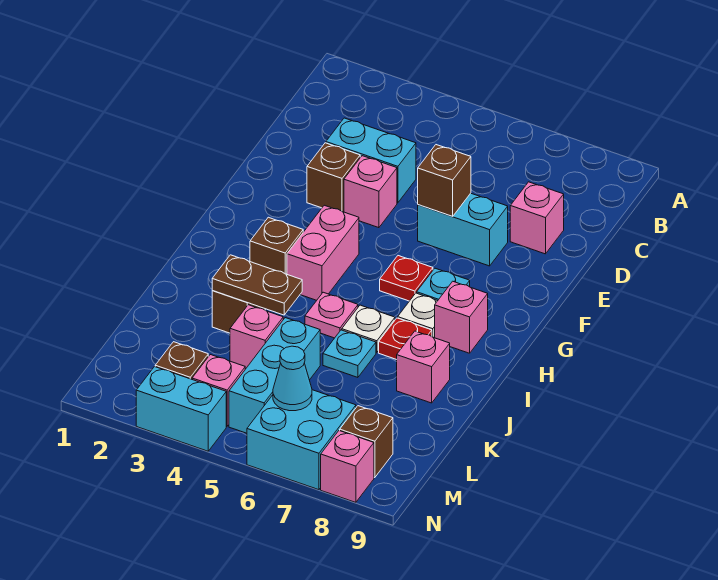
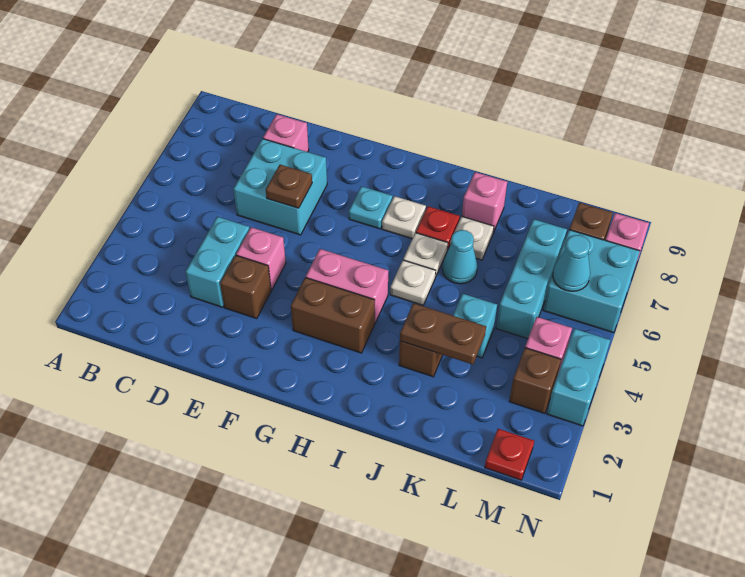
cyan 1x2 brick [418,193,508,266] -> cyan 2x2 brick [233,139,327,235]
brown 1x1 brick [418,145,471,216] -> brown 1x1 plate [266,165,312,208]
red 1x1 plate [380,256,433,301] -> red 1x1 plate moved to [485,429,534,480]
brown 1x1 brick [250,217,303,274] -> brown 1x2 brick [291,277,375,353]
pink 1x1 brick [435,281,488,353] -> none
pink 1x1 plate [305,292,358,338] -> white 1x1 plate [390,260,436,305]
brown 1x2 plate [212,255,302,315] -> brown 1x2 plate turned to [400,303,486,364]
cyan 1x1 plate [323,330,376,377] -> cyan 1x1 cone [442,230,477,284]
none -> white 1x1 plate [450,216,494,260]
pink 1x1 brick [230,305,283,369] -> cyan 1x1 brick [453,294,497,358]
cyan 1x3 brick [229,318,320,433] -> cyan 1x3 brick turned to [496,219,567,339]

